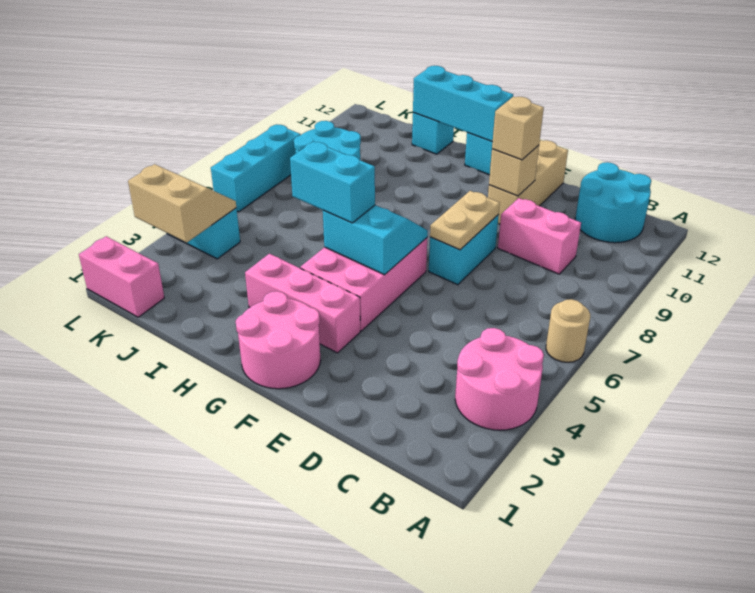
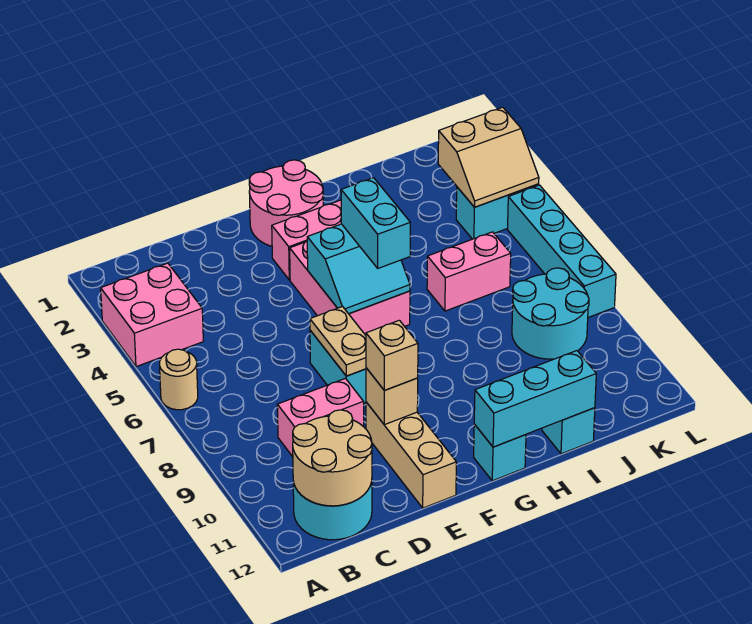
pink 2x2 round brick [455,328,544,430] -> pink 2x2 brick [101,263,203,367]
none -> tan 2x2 round brick [293,410,372,506]
cyan 1x2 brick [290,141,375,223] -> cyan 1x2 brick turned to [341,178,410,268]
pink 1x2 brick [79,236,164,317] -> pink 1x2 brick moved to [427,232,511,311]
cyan 1x3 brick [211,125,301,212] -> cyan 1x4 brick [508,185,616,317]

